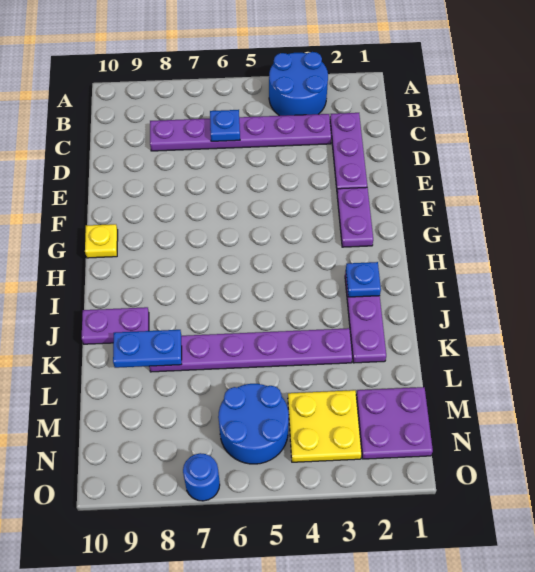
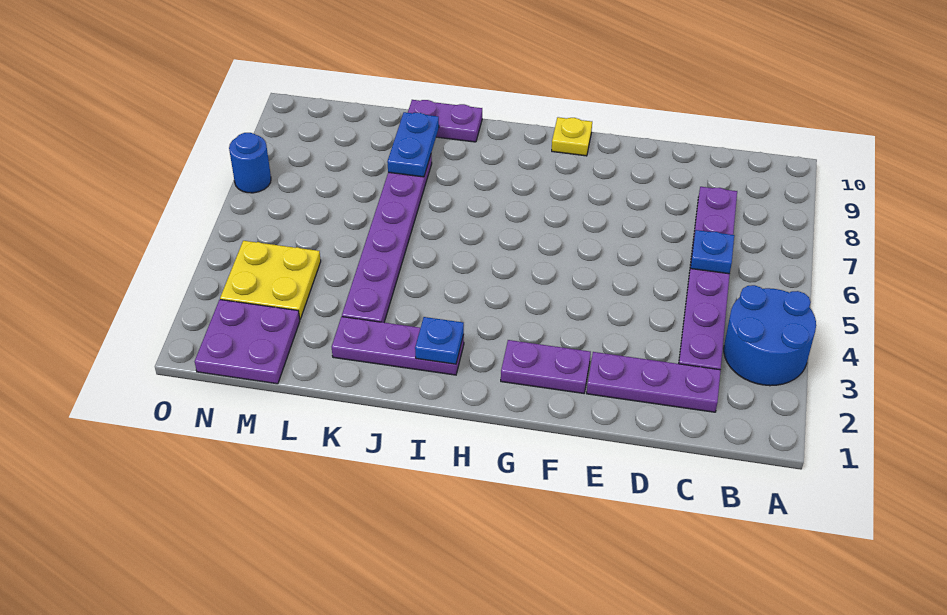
purple 1x2 plate [82,307,149,344] -> purple 1x2 plate turned to [408,100,482,142]
blue 2x2 round brick [218,384,289,464] -> none

